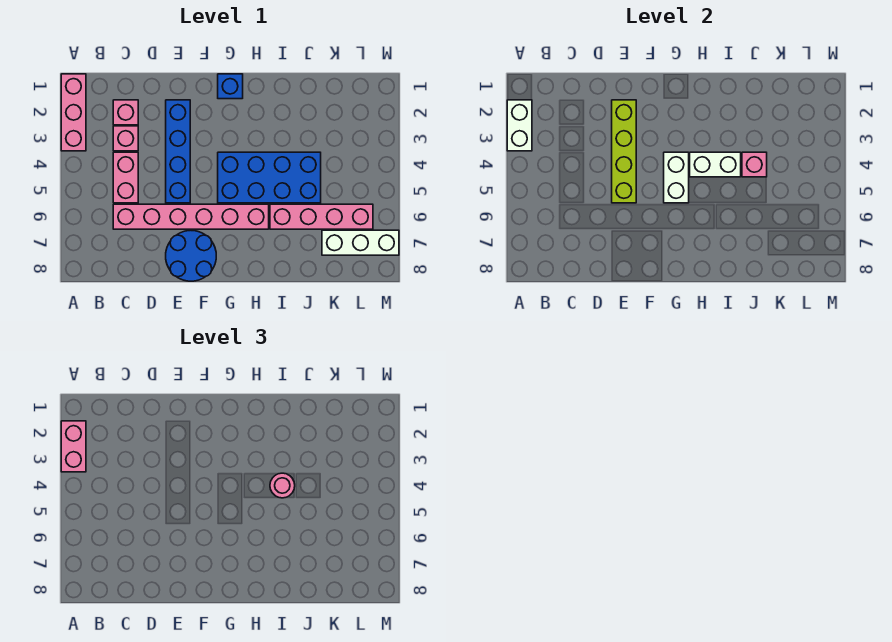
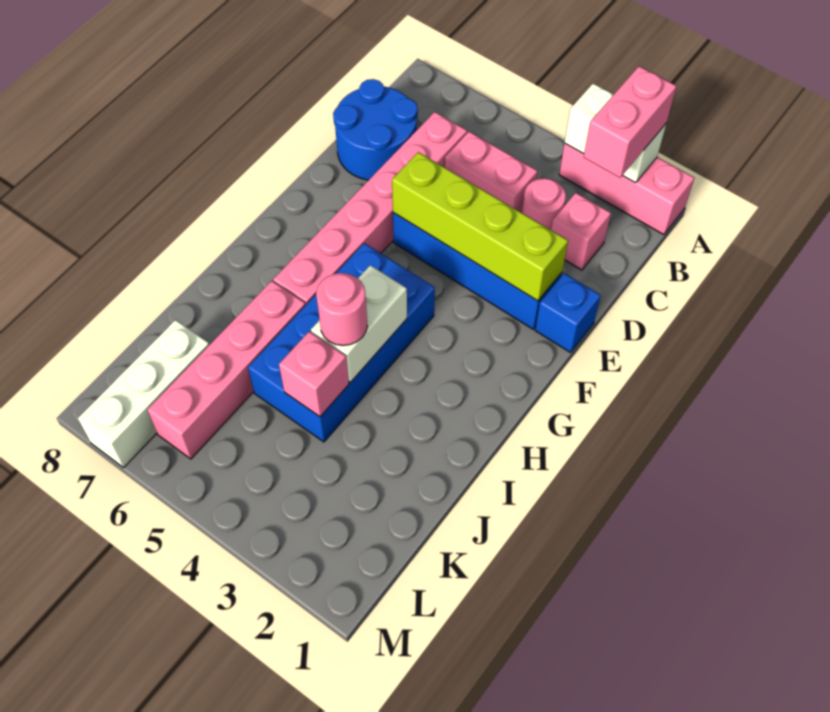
pink 1x2 brick [61,421,86,472] -> pink 1x2 brick turned to [584,66,677,178]
pink 1x1 brick [113,126,138,151] -> pink 1x1 round brick [522,178,566,230]
blue 2x2 round brick [166,231,216,281] -> blue 2x2 round brick moved to [333,79,418,180]
blue 1x1 brick [218,74,243,99] -> blue 1x1 brick moved to [535,273,601,352]
white 1x2 brick [664,152,689,203] -> none

